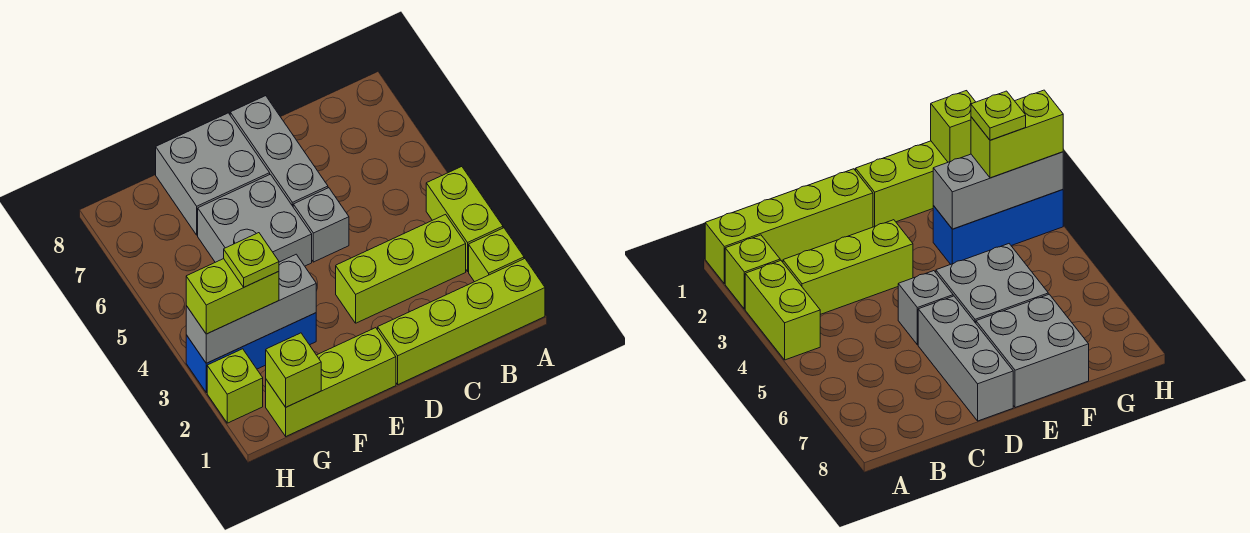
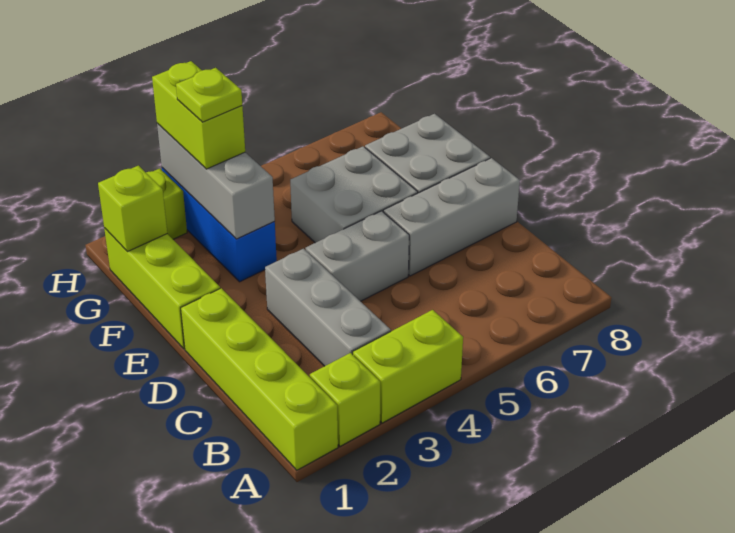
lime 1x3 brick [336,215,466,323] -> grey 1x3 brick [265,249,391,366]
grey 1x1 brick [293,188,349,262] -> grey 1x2 brick [305,211,409,301]

